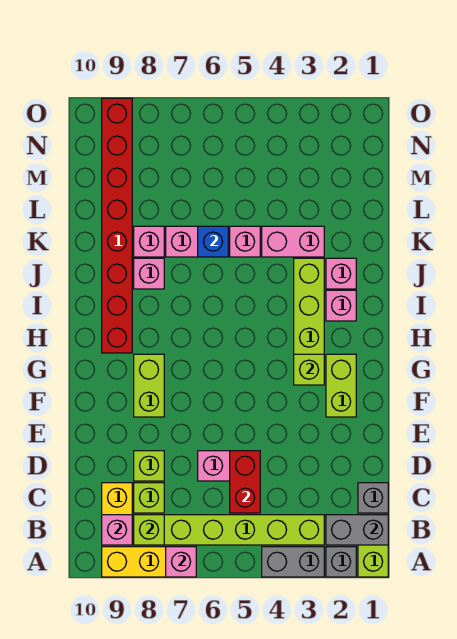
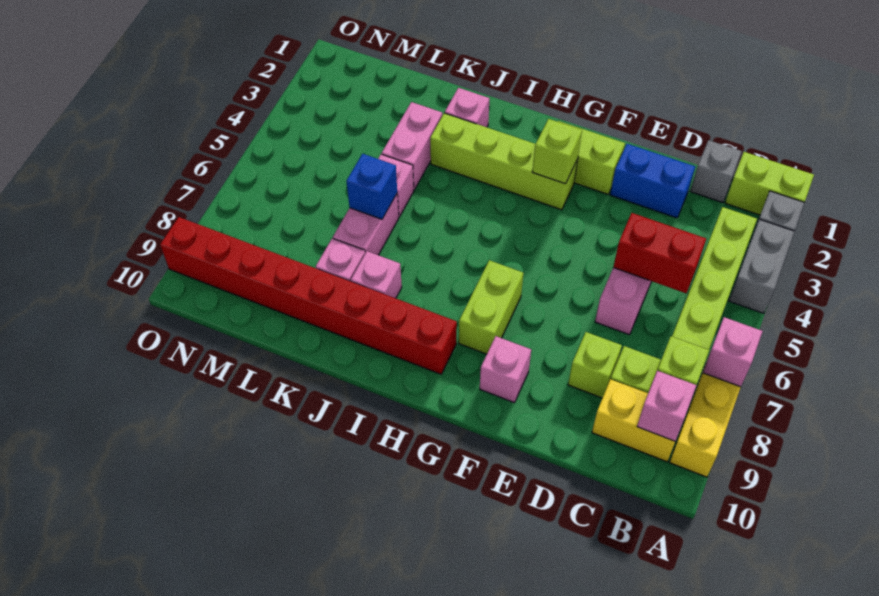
grey 1x2 brick [326,515,388,545] -> none
none -> blue 1x2 brick [610,144,695,218]
lime 1x2 brick [134,354,164,417] -> lime 1x2 brick turned to [459,260,523,354]
pink 1x1 brick [326,290,356,321] -> pink 1x1 brick moved to [480,336,531,403]

